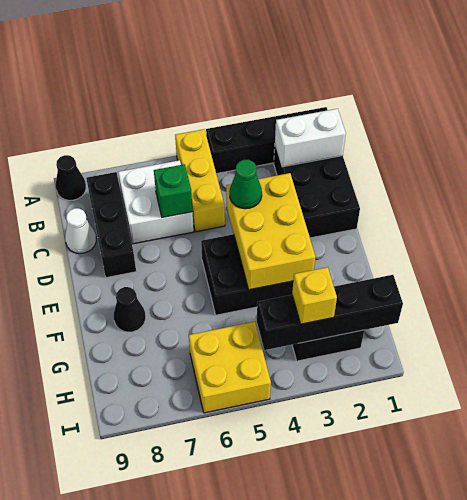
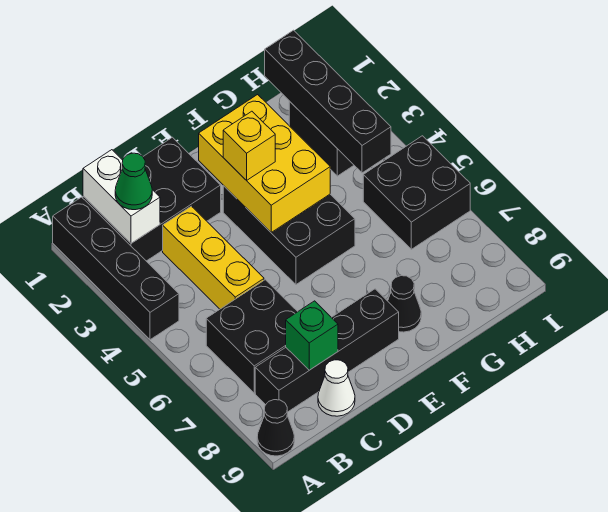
yellow 1x3 brick [175,129,225,232] -> yellow 1x3 brick turned to [163,206,264,309]
white 2x2 brick [118,160,194,244] -> black 2x2 brick [206,280,298,393]
black 1x3 brick [86,172,136,278] -> black 1x4 brick [255,289,399,412]
green 1x1 brick [154,164,193,217] -> green 1x1 brick moved to [286,301,338,370]
yellow 2x3 brick [226,173,315,290] -> yellow 2x3 brick turned to [199,95,330,232]
green 1x1 cone [230,160,262,209] -> green 1x1 cone moved to [115,153,152,210]
yellow 1x1 brick [292,267,337,324] -> yellow 1x1 brick moved to [223,111,275,181]
yellow 2x2 brick [189,322,271,413] -> black 2x2 brick [363,136,470,249]

